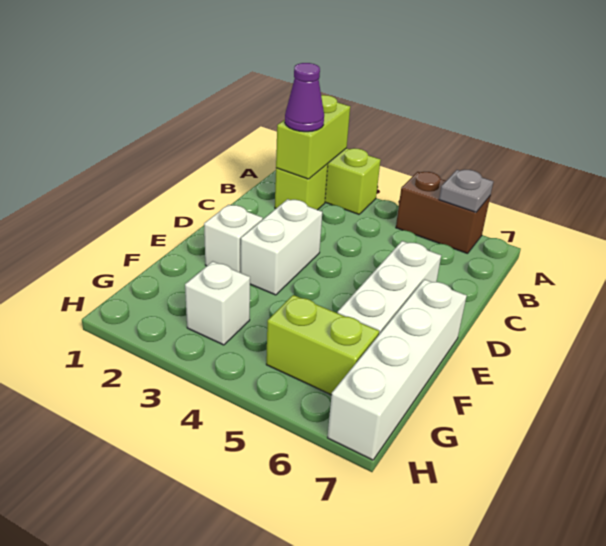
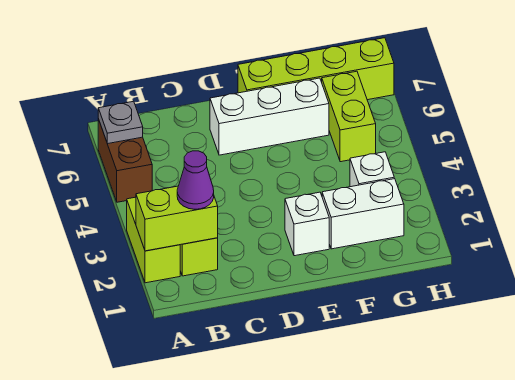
white 1x2 brick [241,199,322,295] -> white 1x2 brick moved to [322,179,404,249]
white 1x4 brick [327,279,467,460] -> lime 1x4 brick [238,38,394,100]

